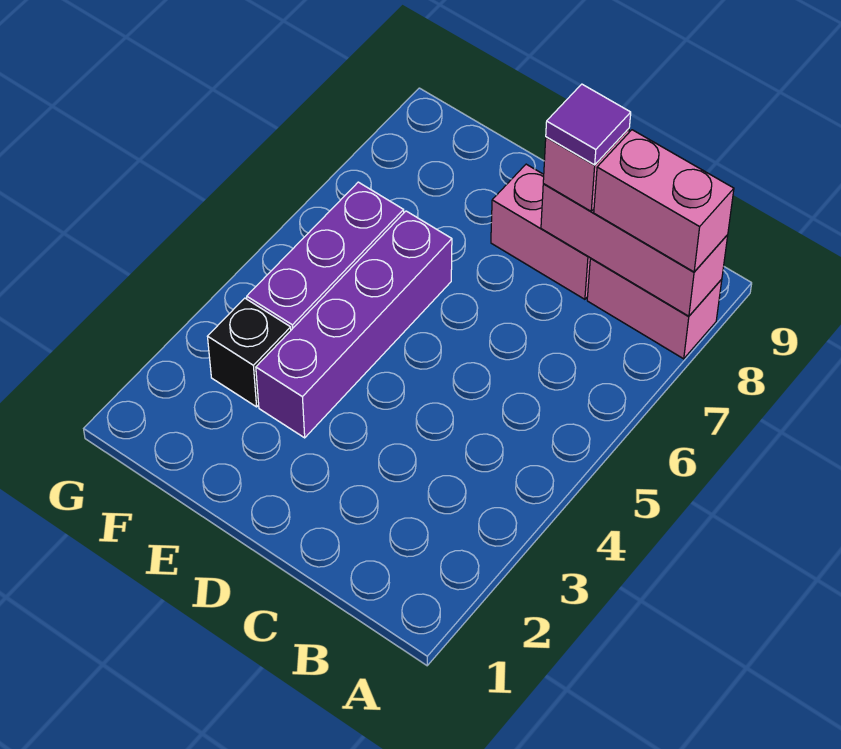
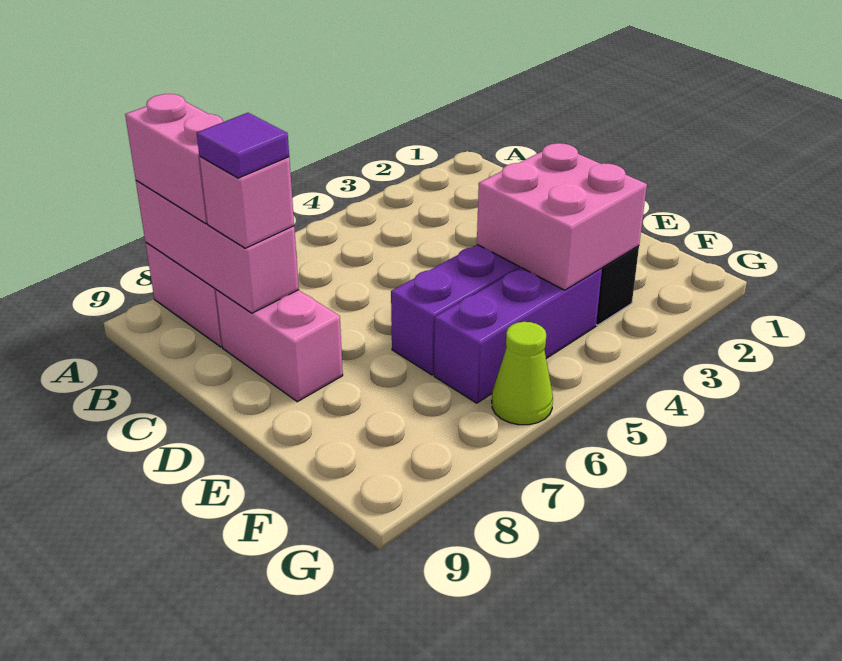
none -> pink 2x2 brick [477,143,647,290]
none -> lime 1x1 cone [492,322,553,425]

